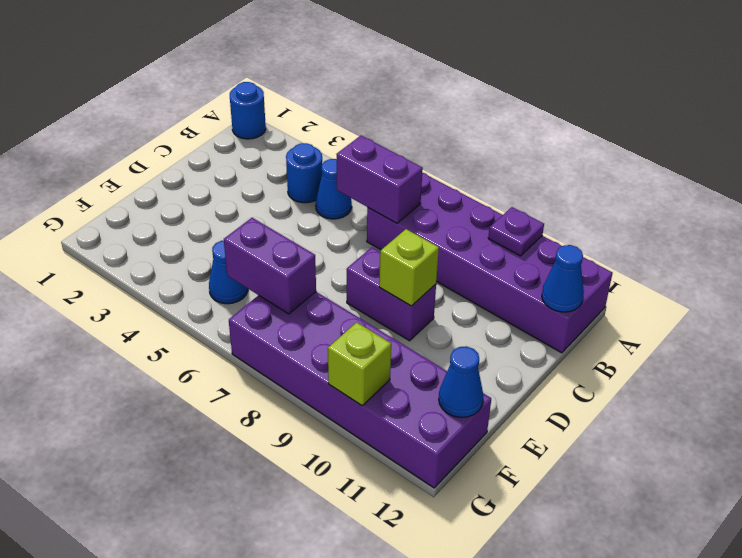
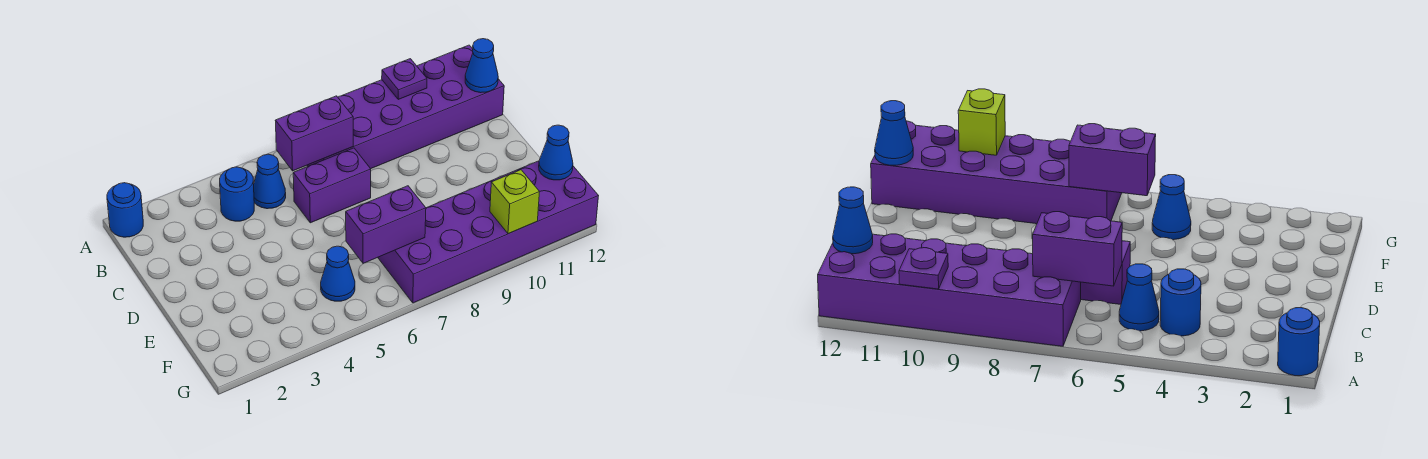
purple 1x2 brick [347,248,436,341] -> purple 1x2 brick moved to [293,148,371,223]
lime 1x1 brick [379,229,439,306] -> none

